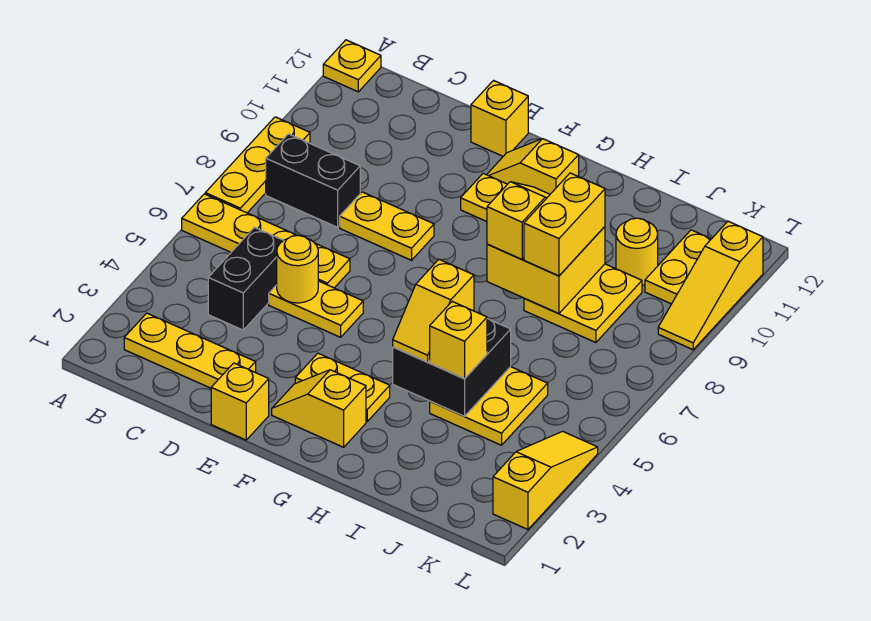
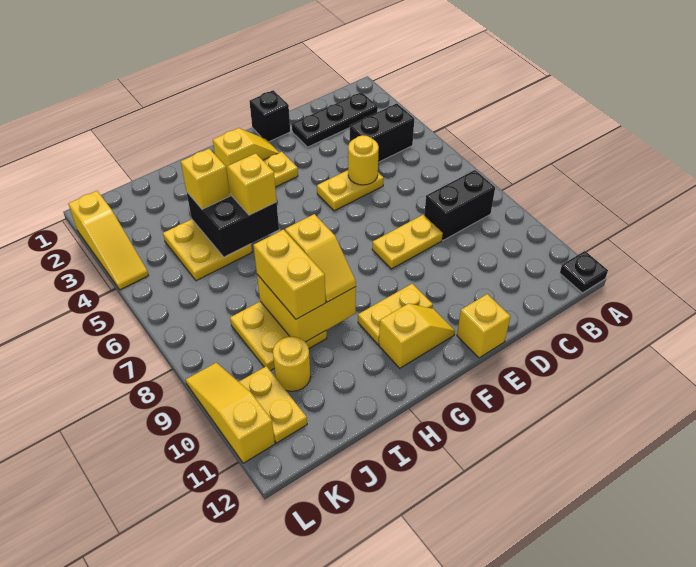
yellow 1x4 plate [182,194,350,288] -> none
yellow 1x3 plate [205,117,310,213] -> none
yellow 1x1 plate [323,40,381,92] -> black 1x1 plate [560,251,608,293]
yellow 1x3 plate [124,313,256,388] -> black 1x3 plate [292,92,378,147]
black 1x2 brick [208,227,284,330] -> black 1x2 brick turned to [350,103,414,162]
yellow 1x1 brick [211,363,269,440] -> black 1x1 brick [249,90,290,142]

